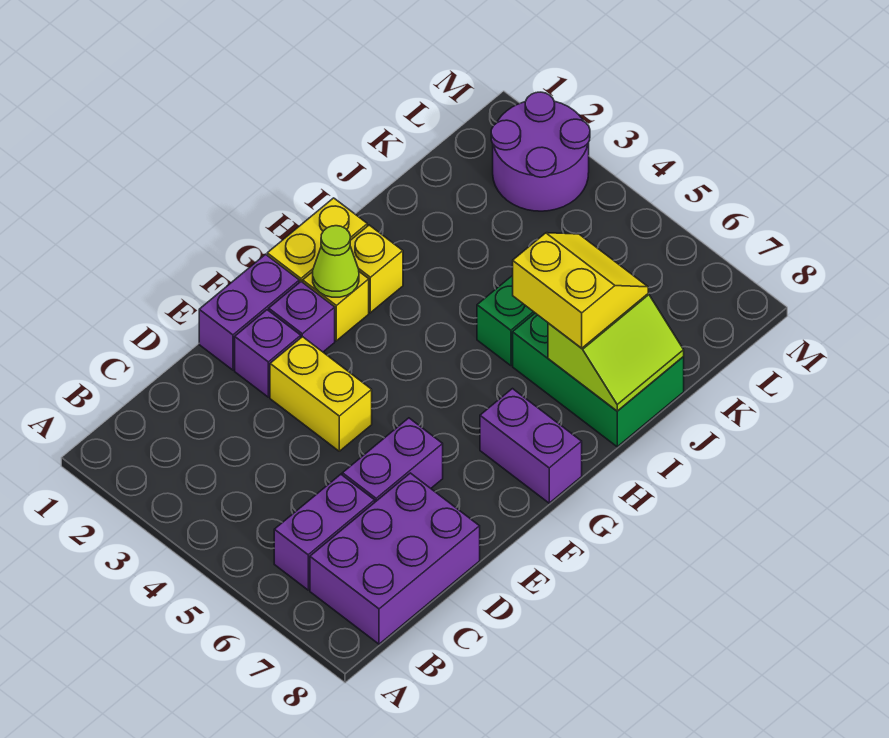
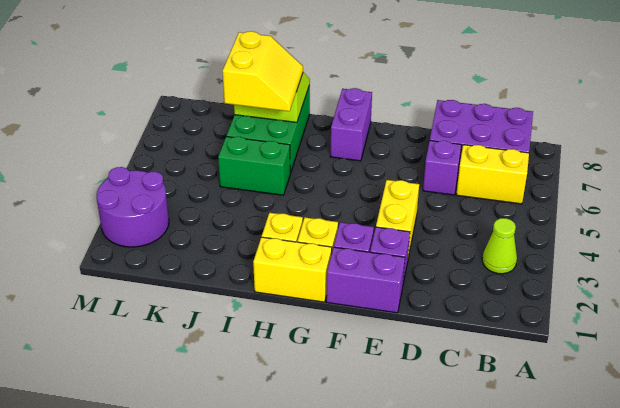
purple 1x2 brick [274,474,375,590] -> yellow 1x2 brick [456,145,529,204]
purple 1x2 brick [342,418,443,502] -> purple 1x1 brick [423,141,461,195]
lime 1x1 cone [313,226,359,297] -> lime 1x1 cone moved to [482,218,517,274]
yellow 2x2 slope [513,233,648,348] -> yellow 2x2 slope turned to [223,31,303,111]

